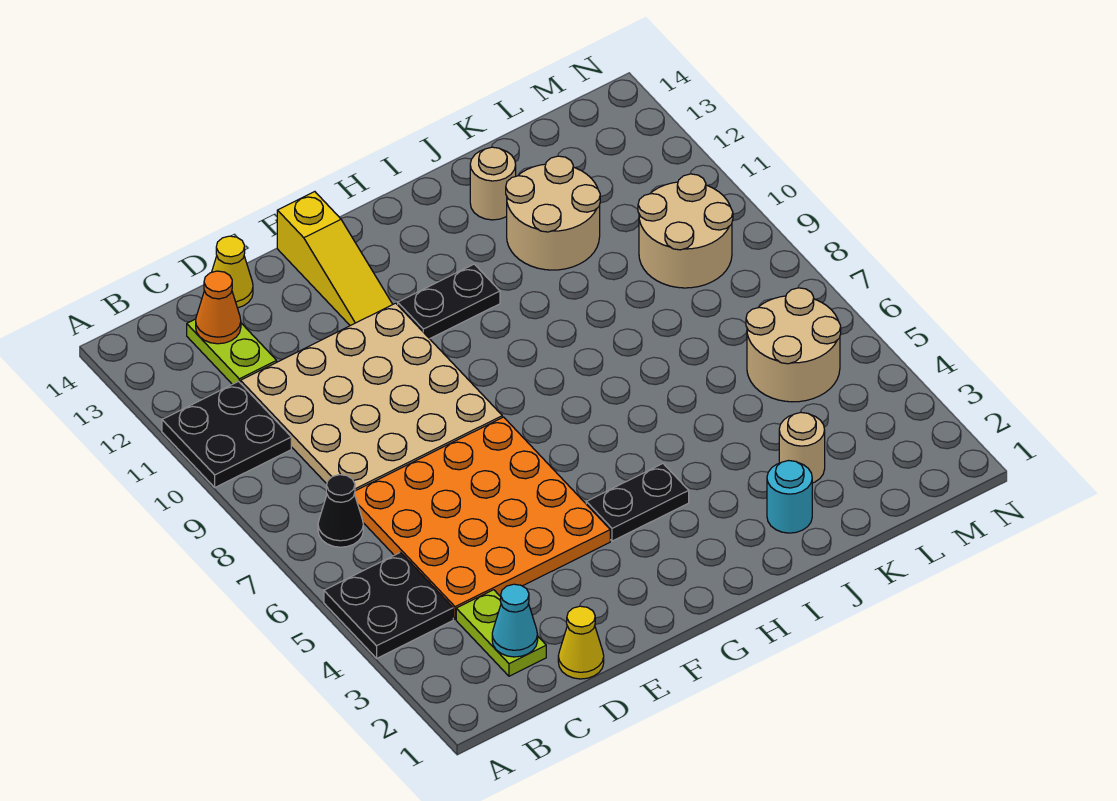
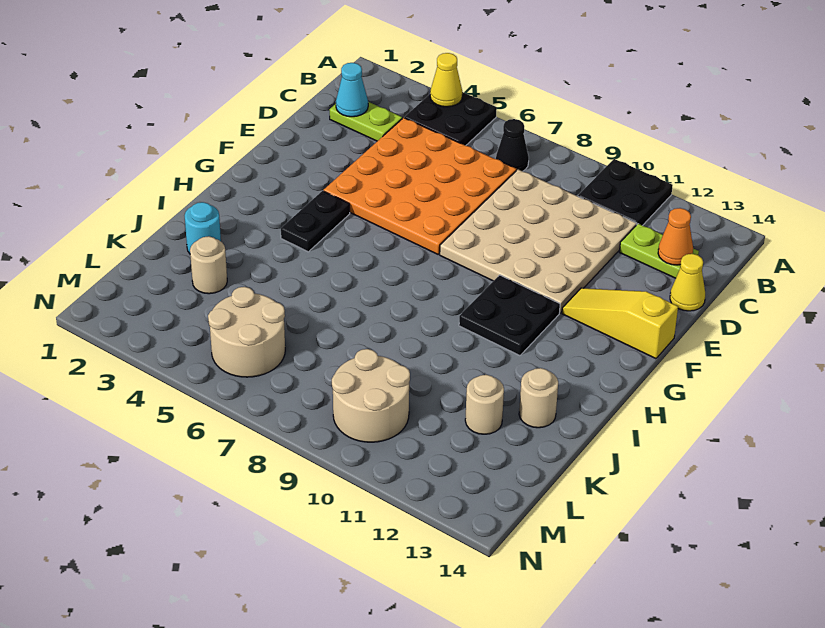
yellow 1x1 cone [558,606,604,679] -> yellow 1x1 cone moved to [430,53,462,107]
black 1x2 plate [398,264,500,339] -> black 2x2 plate [459,275,560,356]
tan 2x2 round brick [506,156,600,270] -> tan 1x1 round brick [465,375,504,434]

